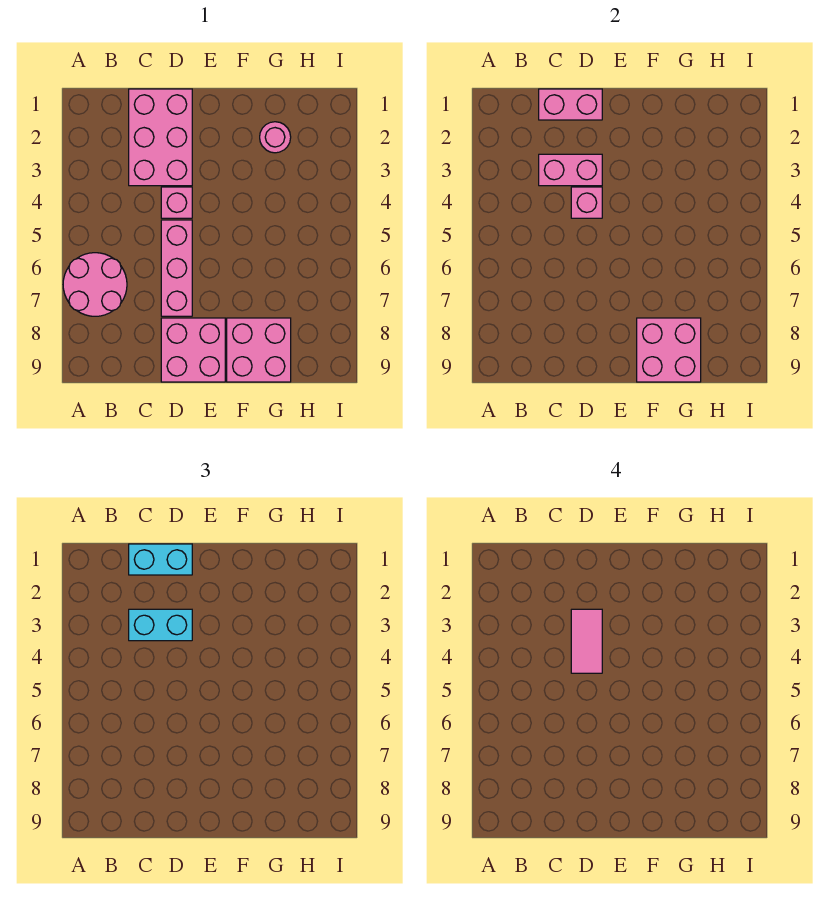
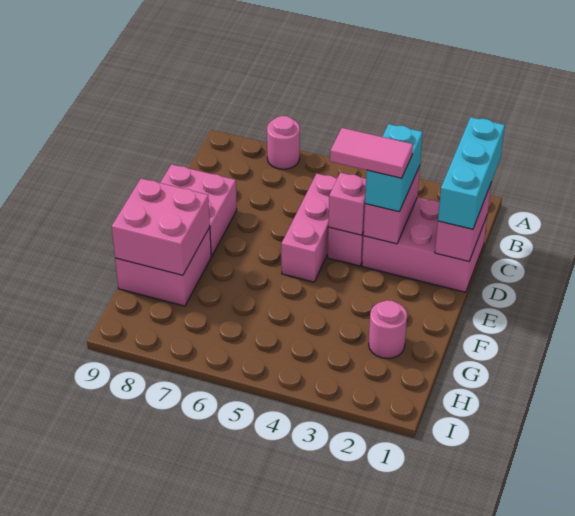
pink 2x2 round brick [63,253,127,316] -> pink 1x1 round brick [267,116,300,169]
cyan 1x2 brick [129,544,192,575] -> cyan 1x3 brick [438,117,505,229]
pink 1x3 brick [161,220,192,316] -> pink 1x3 brick turned to [281,174,337,282]

